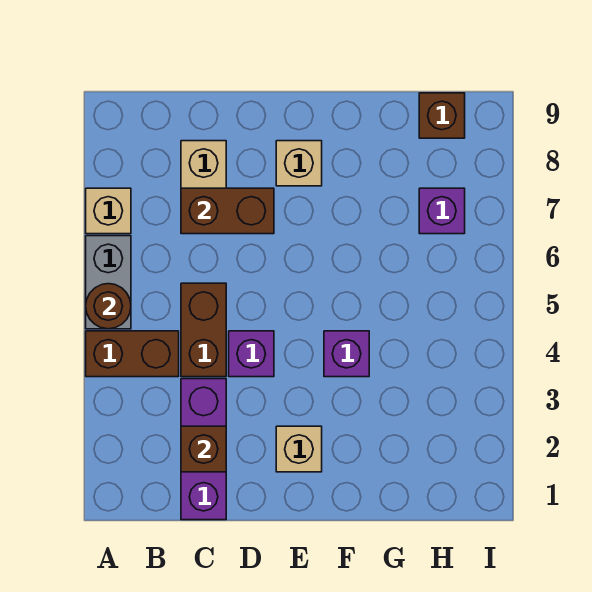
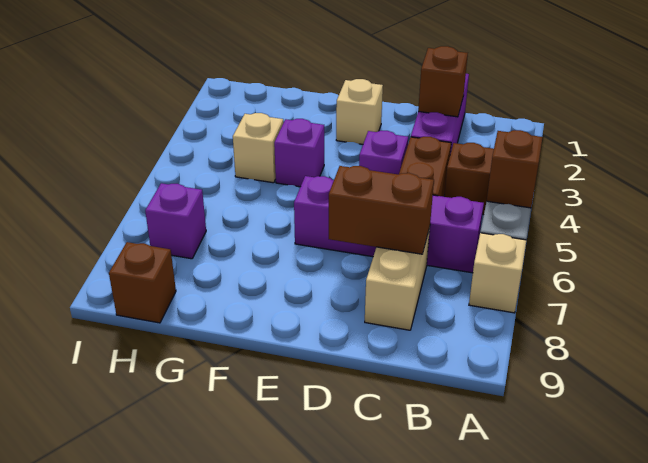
brown 1x1 round brick [86,284,131,329] -> brown 1x1 brick [487,130,543,208]
none -> purple 1x4 brick [294,176,484,273]
tan 1x1 brick [276,141,322,186] -> tan 1x1 brick moved to [233,113,283,183]

